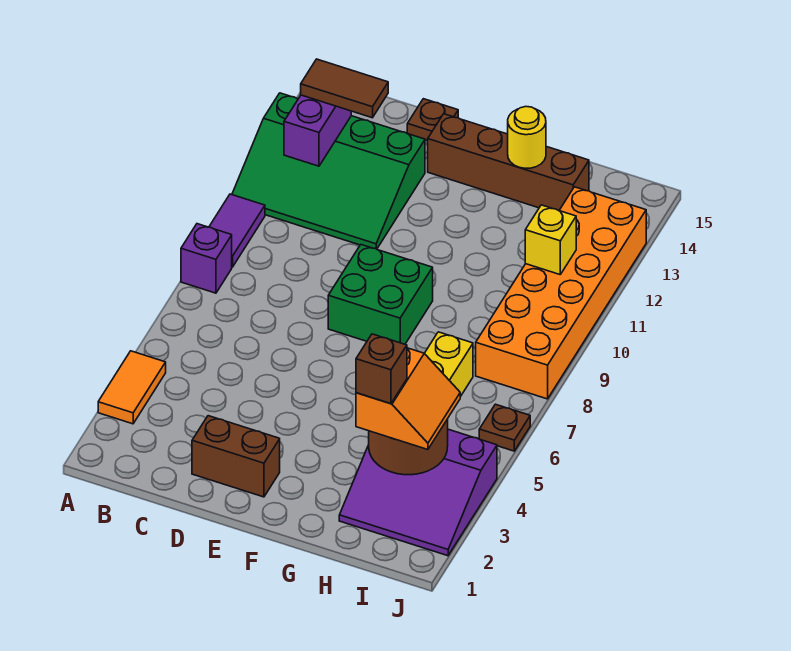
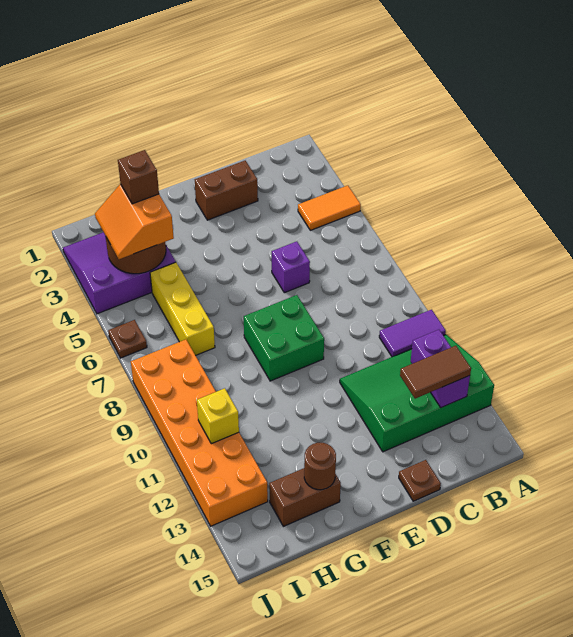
orange 1x2 tile [98,351,166,424] -> orange 1x2 tile turned to [298,185,361,230]
purple 1x1 brick [181,224,232,293] -> purple 1x1 brick moved to [272,241,310,293]
purple 1x2 tile [209,194,265,267] -> purple 1x2 tile turned to [379,310,446,357]
brown 1x4 brick [428,114,589,211] -> brown 1x2 brick [269,468,341,526]
yellow 1x1 round brick [508,106,546,168] -> brown 1x1 round brick [304,443,336,490]

